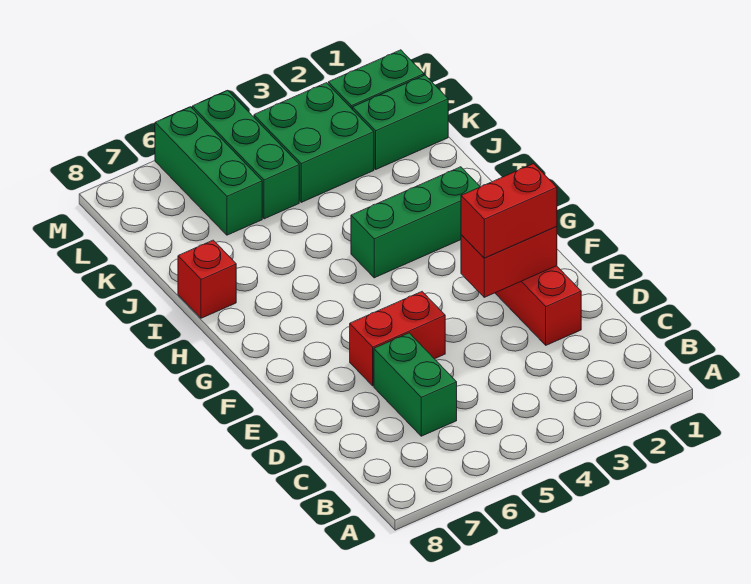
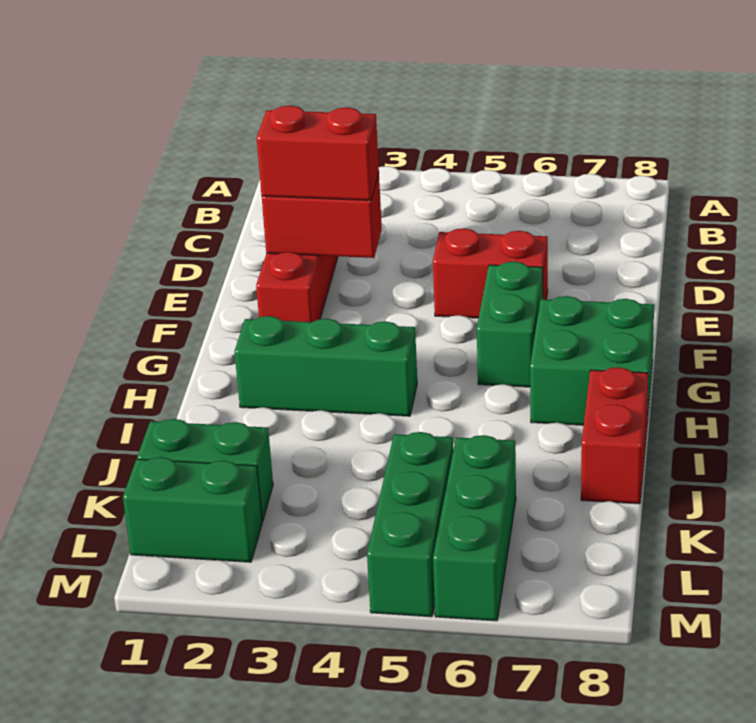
green 1x2 brick [374,333,457,436] -> green 1x2 brick moved to [477,262,543,387]
red 1x1 brick [178,240,236,318] -> red 1x2 brick [581,367,648,504]
green 2x2 brick [254,83,374,202] -> green 2x2 brick moved to [530,296,654,425]

